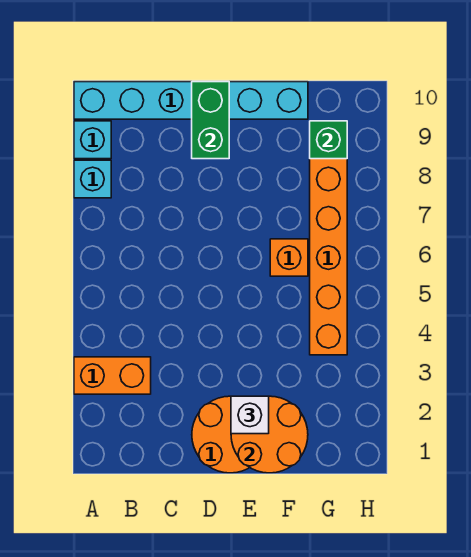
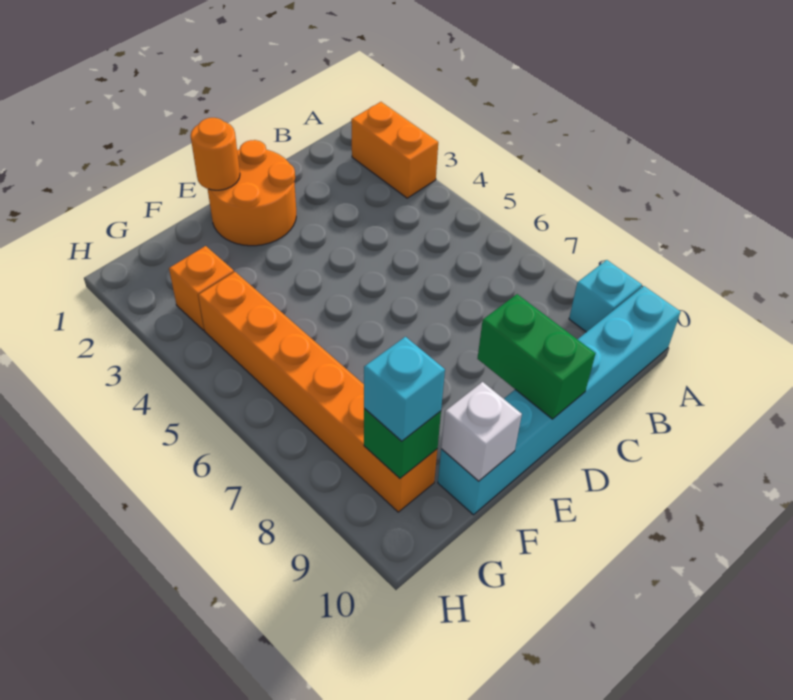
orange 1x2 brick [74,357,151,394] -> orange 1x2 brick turned to [351,102,438,198]
cyan 1x1 brick [74,160,111,198] -> cyan 1x1 brick moved to [364,337,445,441]
orange 2x2 round brick [231,396,308,473] -> orange 1x1 round brick [191,118,240,190]
white 1x1 brick [231,396,269,434] -> white 1x1 brick moved to [441,382,522,481]
orange 1x1 brick [270,239,308,276] -> orange 1x1 brick moved to [169,246,234,330]

